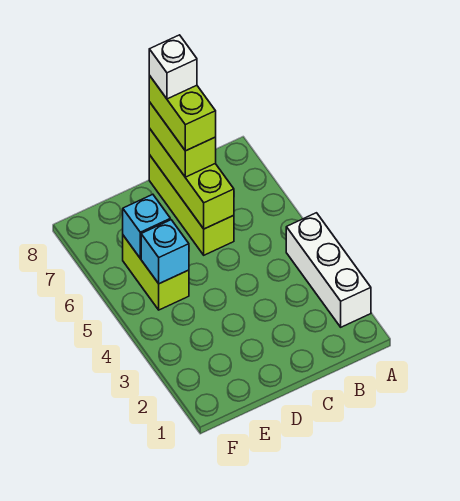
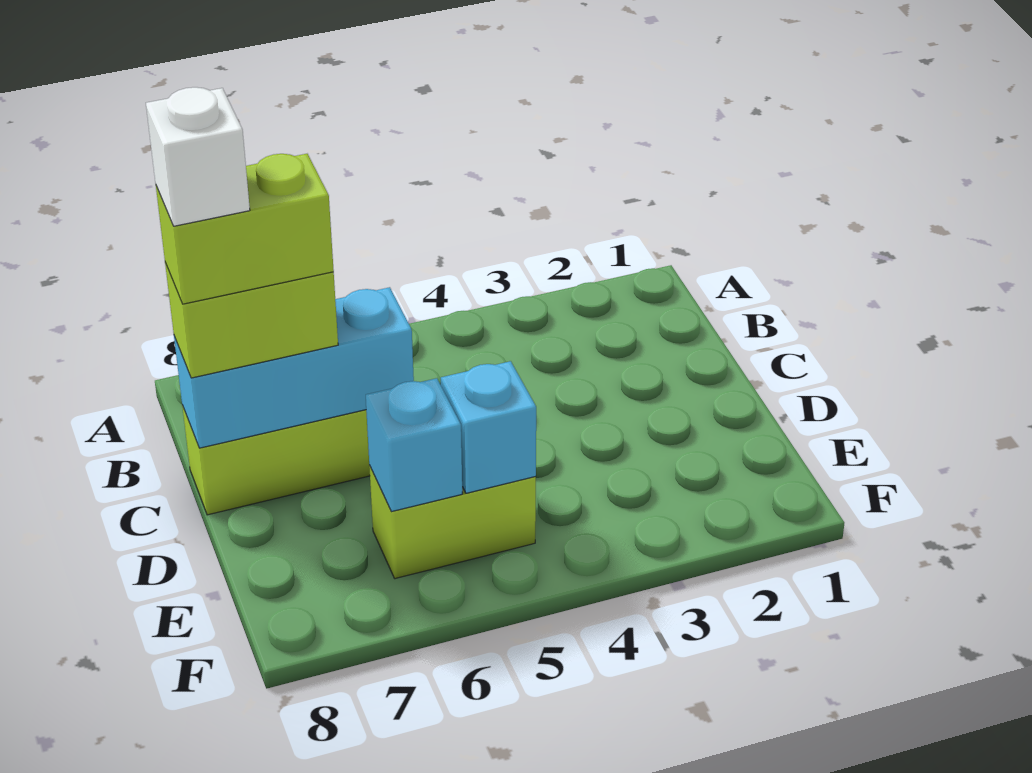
white 1x3 brick [286,213,371,327] -> none
lime 1x3 brick [149,128,234,229] -> cyan 1x3 brick [174,287,414,448]

